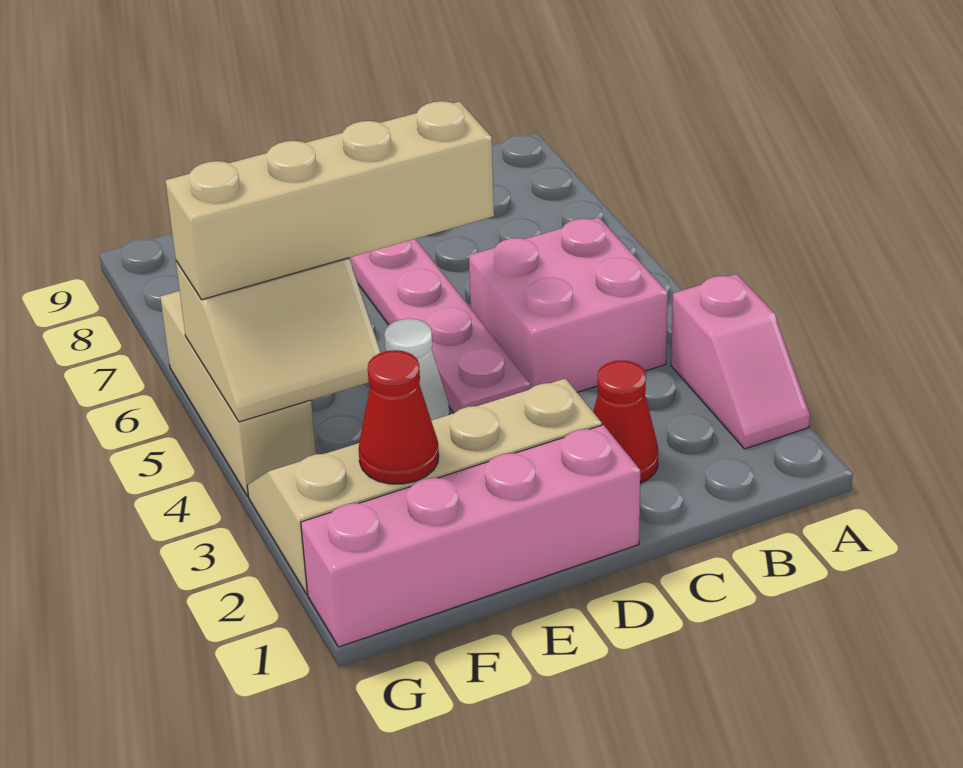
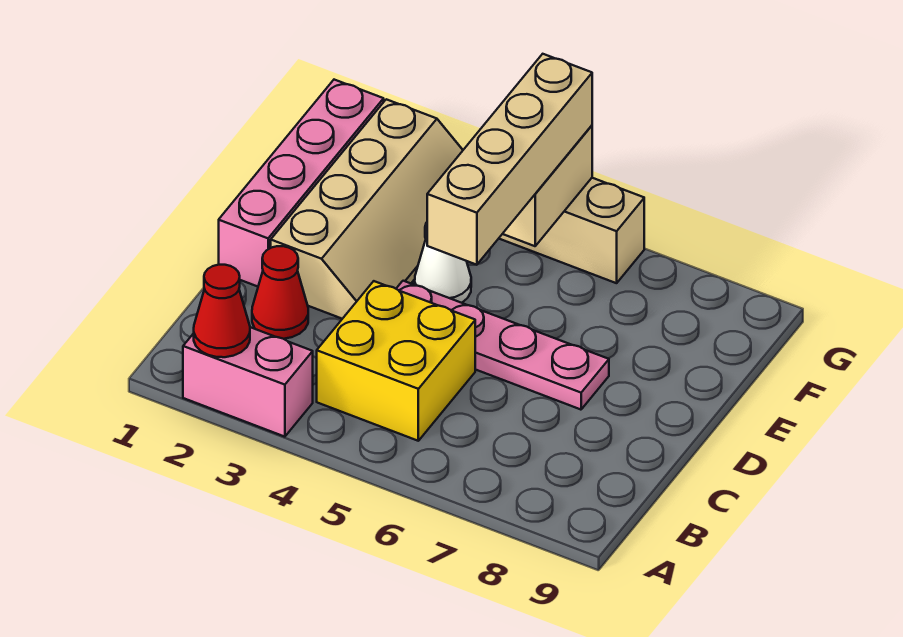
pink 1x2 slope [671,274,810,449] -> pink 1x2 brick [183,327,313,437]
pink 2x2 brick [469,217,668,392] -> yellow 2x2 brick [317,281,475,441]
red 1x1 cone [359,350,439,484] -> red 1x1 cone moved to [194,265,250,357]

